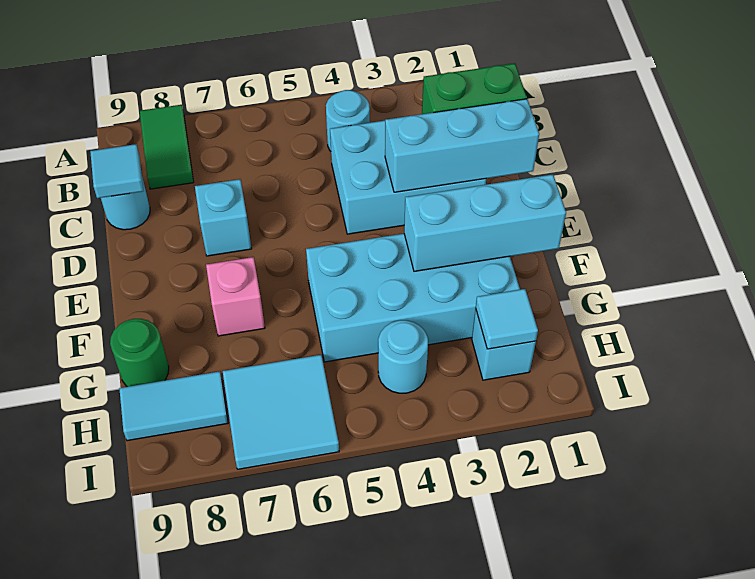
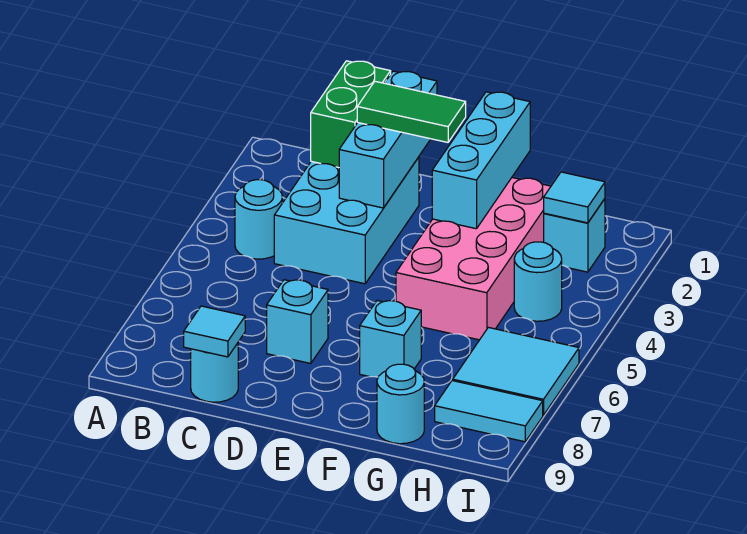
green 1x2 tile [140,105,194,189] -> green 1x2 tile moved to [357,81,466,142]
cyan 2x4 brick [306,234,520,362] -> pink 2x4 brick [396,178,551,340]
pink 1x1 brick [206,257,265,336] -> cyan 1x1 brick [360,300,421,377]
green 1x1 round brick [110,319,169,387] -> cyan 1x1 round brick [377,364,424,444]
cyan 1x2 tile [119,371,228,441] -> cyan 1x2 tile turned to [435,381,543,442]

